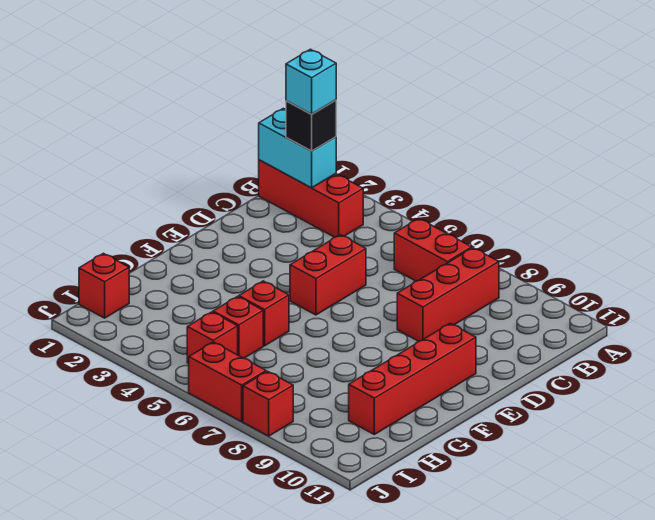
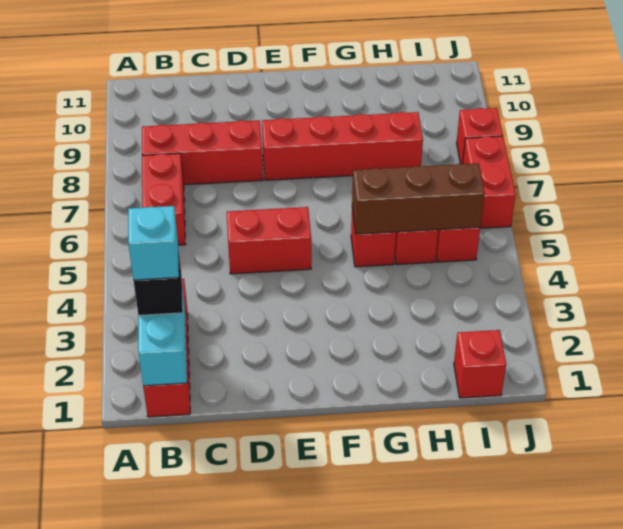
red 1x4 brick [349,323,476,434] -> red 1x4 brick moved to [262,112,423,180]
none -> brown 1x3 brick [352,163,485,234]

